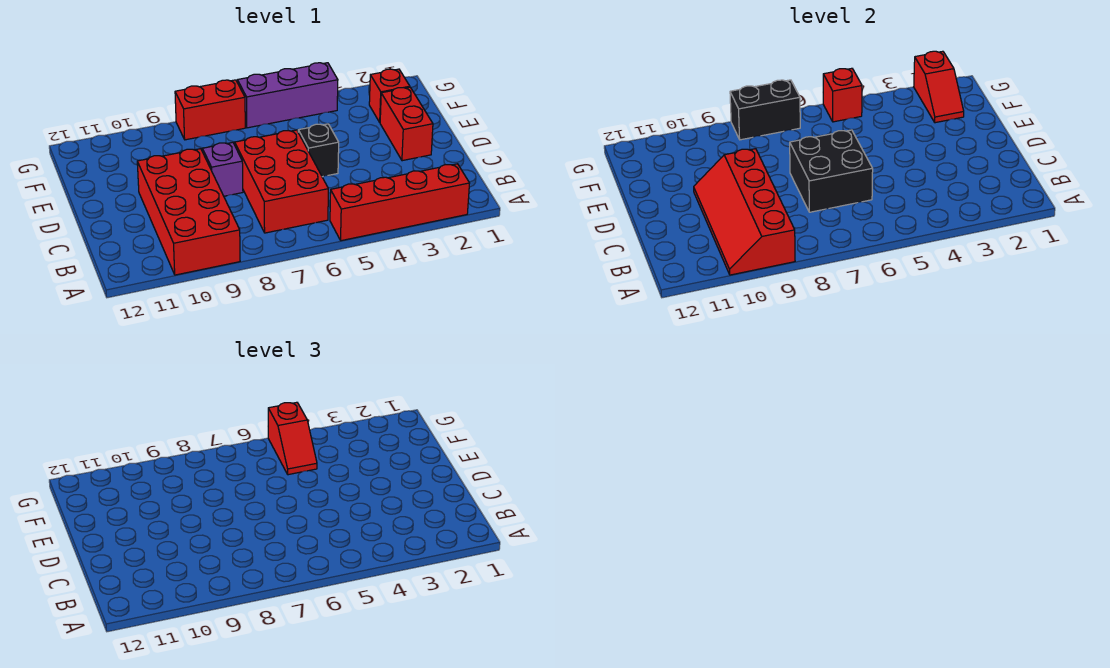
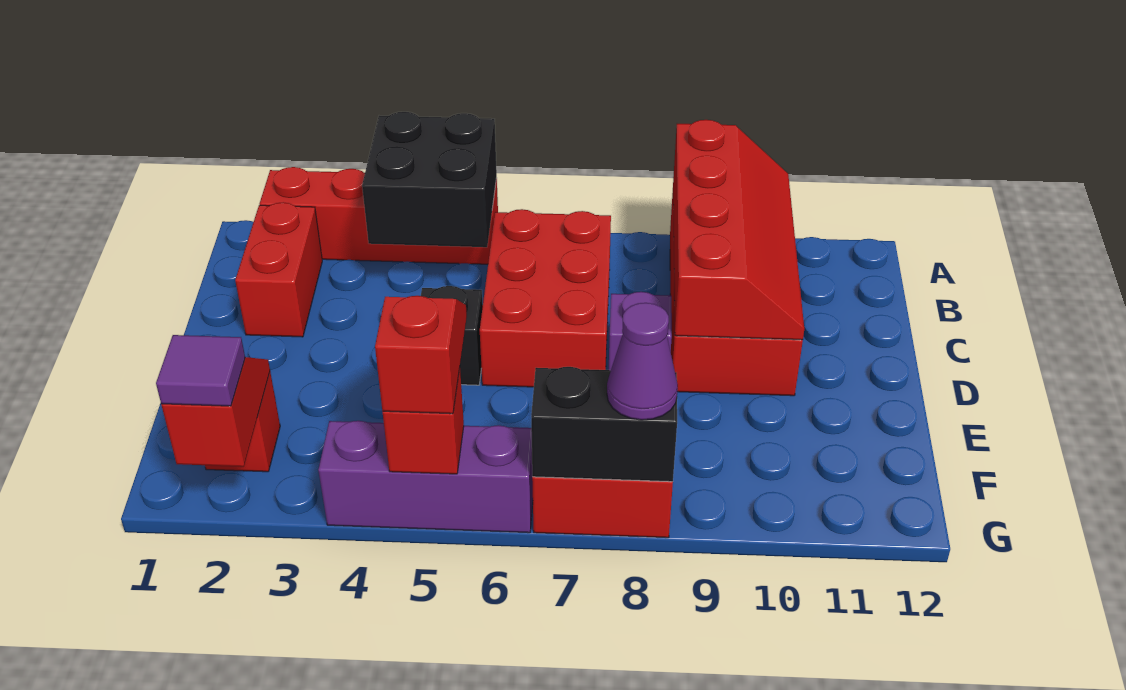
black 2x2 brick [790,130,873,212] -> black 2x2 brick moved to [362,112,497,247]
red 1x2 brick [380,87,433,161] -> red 1x2 brick moved to [235,202,322,337]
none -> purple 1x1 tile [156,335,245,406]
none -> purple 1x1 cone [607,303,678,420]

